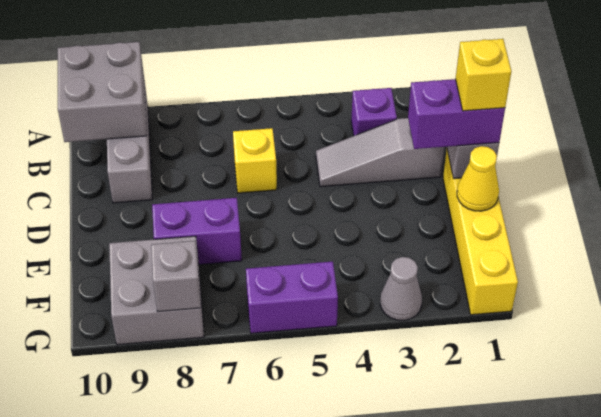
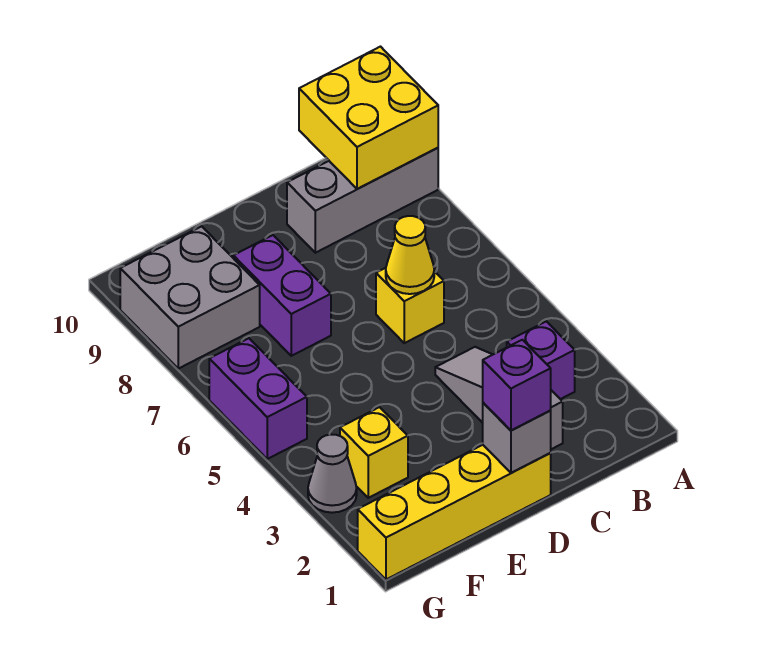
grey 2x2 brick [58,42,147,142] -> yellow 2x2 brick [299,47,438,189]
purple 1x2 brick [408,79,505,149] -> purple 1x1 brick [483,340,551,431]
yellow 1x1 brick [456,39,511,111] -> yellow 1x1 brick moved to [340,407,408,498]
yellow 1x1 cone [457,146,499,211] -> yellow 1x1 cone moved to [386,216,434,294]
grey 1x1 brick [151,241,201,312] -> none

